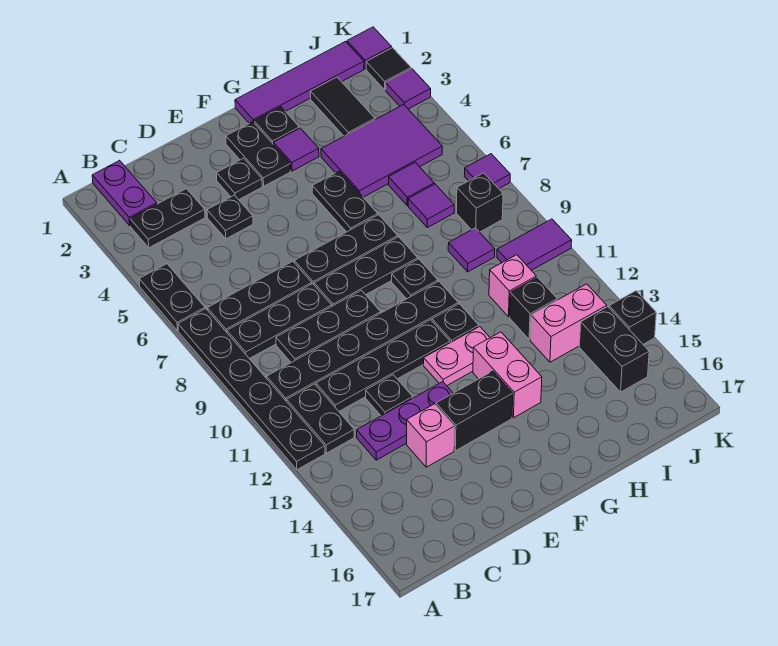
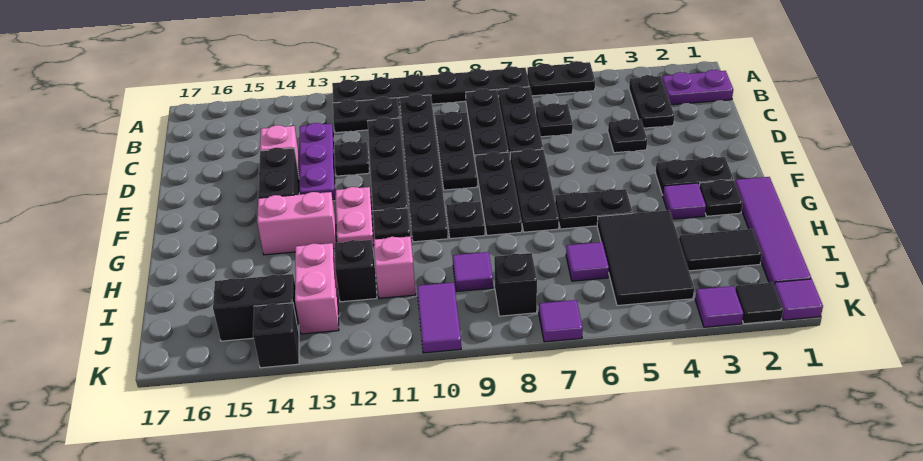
black 1x1 plate [217,158,262,200] -> black 1x1 plate moved to [536,103,573,137]
purple 2x3 tile [321,105,442,197] -> black 2x3 tile [597,210,694,306]
purple 1x1 tile [408,184,454,228] -> none

